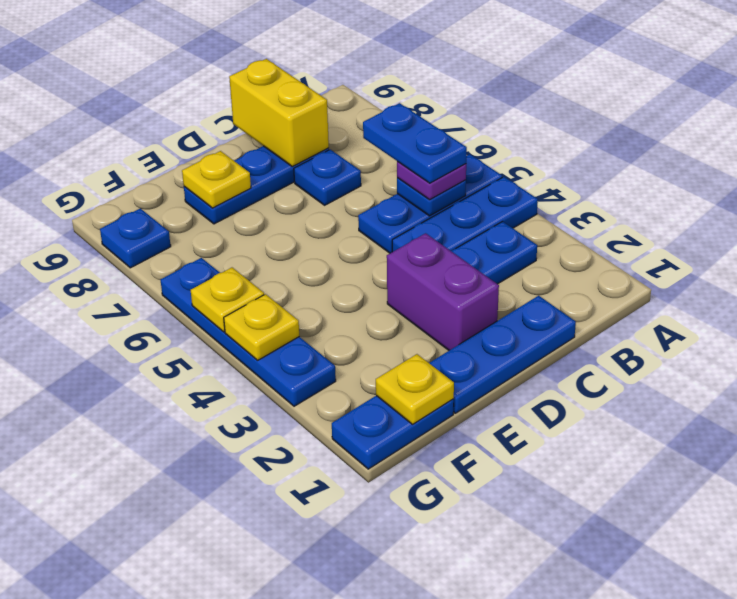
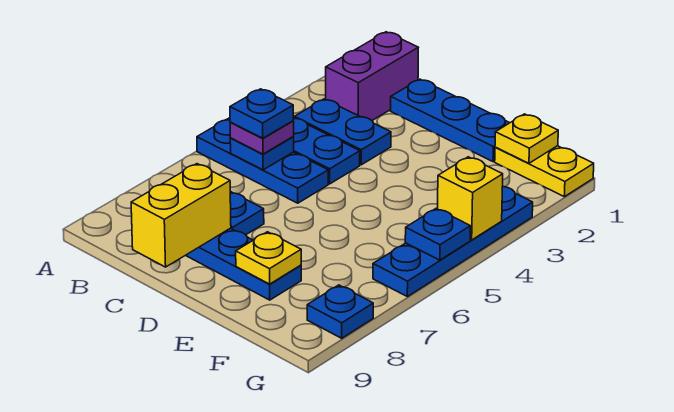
blue 1x2 plate [363,103,467,183] -> blue 1x1 plate [230,89,293,138]
purple 1x2 brick [387,233,499,350] -> purple 1x2 brick moved to [326,32,418,120]
blue 1x2 plate [332,396,454,469] -> yellow 1x2 plate [495,146,594,197]
yellow 1x1 plate [224,294,299,360] -> yellow 1x1 brick [438,157,503,240]
yellow 1x1 plate [191,268,264,332] -> blue 1x1 plate [405,209,470,260]

